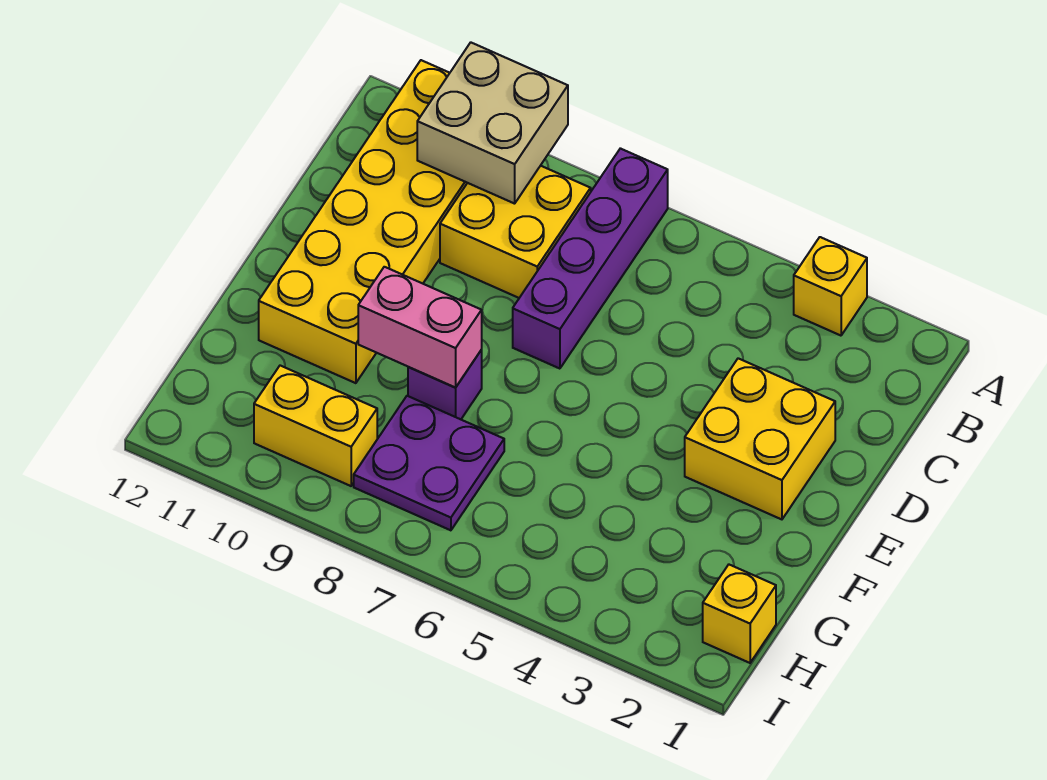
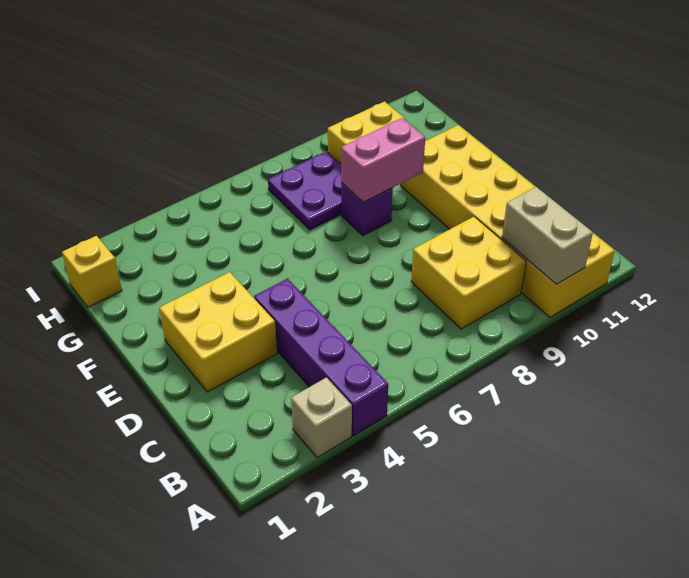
yellow 1x1 brick [794,237,867,336] -> tan 1x1 brick [291,377,352,458]
purple 1x4 brick [513,148,668,369] -> purple 1x4 brick moved to [254,279,388,436]
tan 2x2 brick [417,42,568,204] -> tan 1x2 brick [502,187,593,284]

